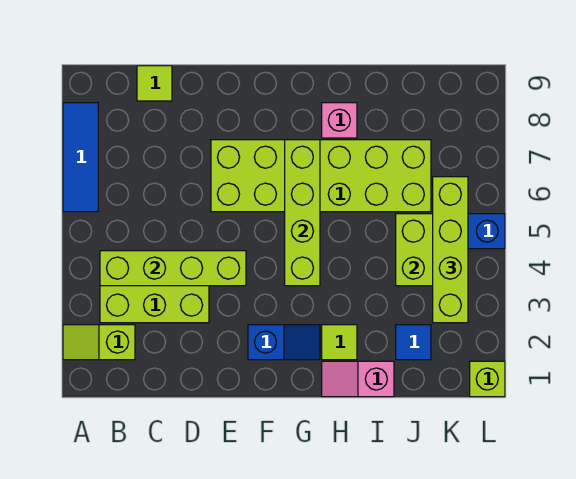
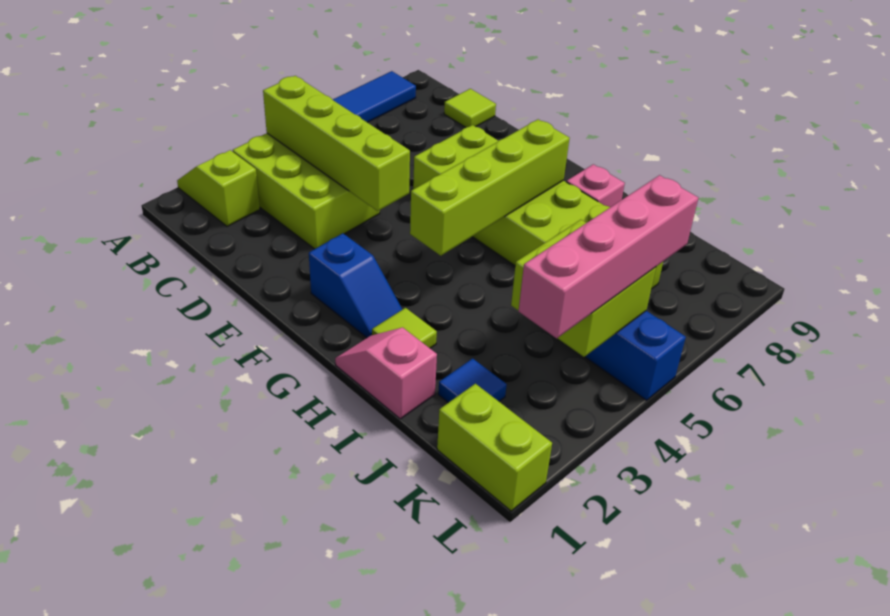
lime 1x4 brick [433,177,468,323] -> pink 1x4 brick [519,175,698,338]
lime 1x1 brick [470,361,505,397] -> lime 1x2 brick [437,384,552,511]

